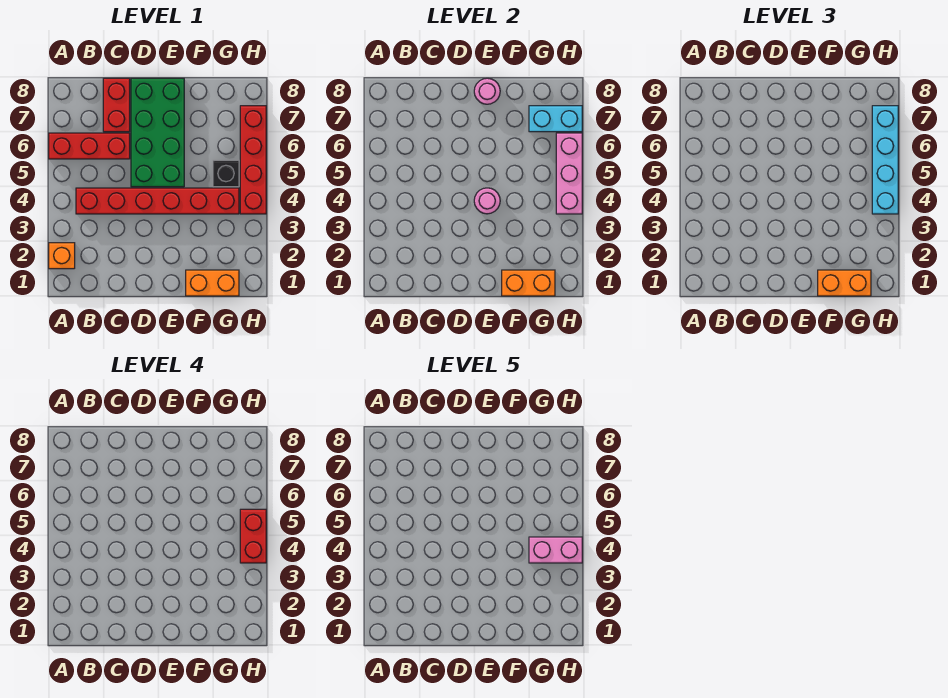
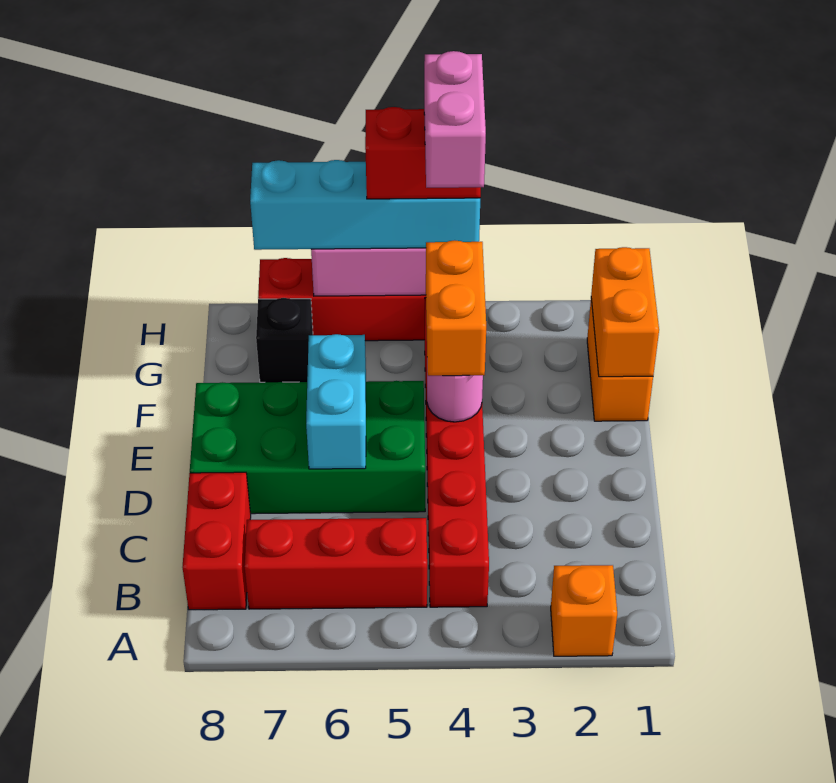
red 1x3 brick [49,133,130,159] -> red 1x3 brick turned to [244,518,427,609]
red 1x2 brick [103,78,130,132] -> red 1x2 brick turned to [183,472,251,610]
pink 1x1 round brick [474,78,500,104] -> none
orange 1x2 brick [818,270,871,296] -> orange 1x2 brick moved to [426,240,486,376]
black 1x1 brick [213,160,239,187] -> black 1x1 brick moved to [256,298,313,382]
cyan 1x2 brick [529,106,582,132] -> cyan 1x2 brick moved to [306,334,366,469]

